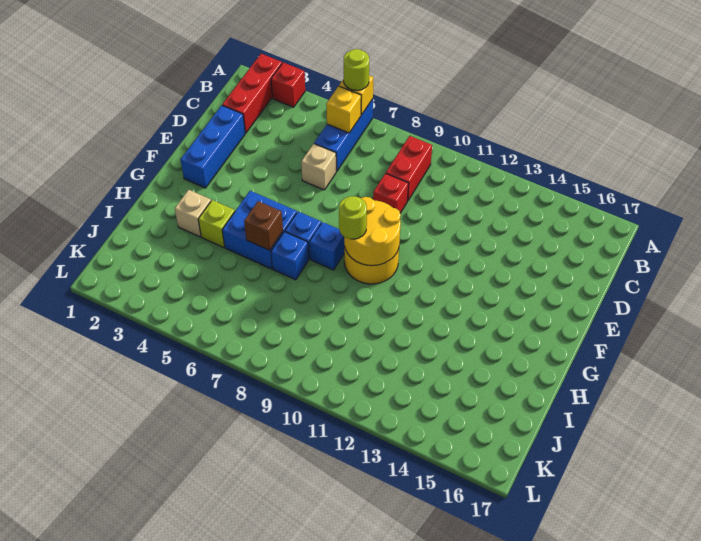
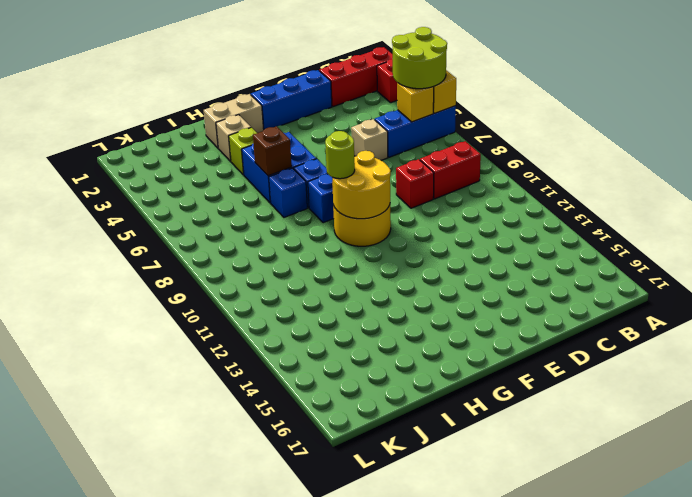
lime 1x1 round brick [344,49,369,90] -> lime 2x2 round brick [392,27,447,89]
none -> tan 1x2 brick [204,94,264,148]

